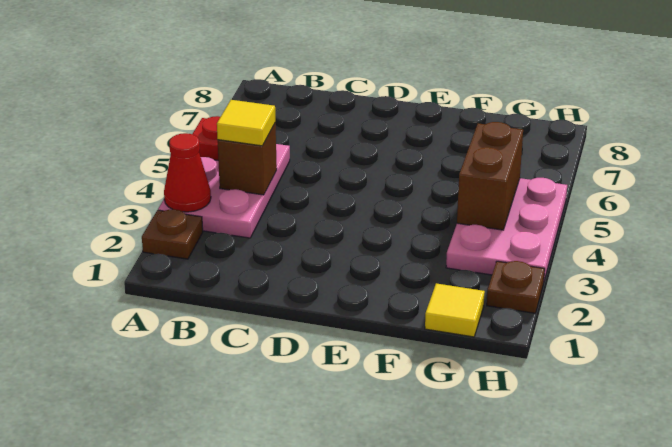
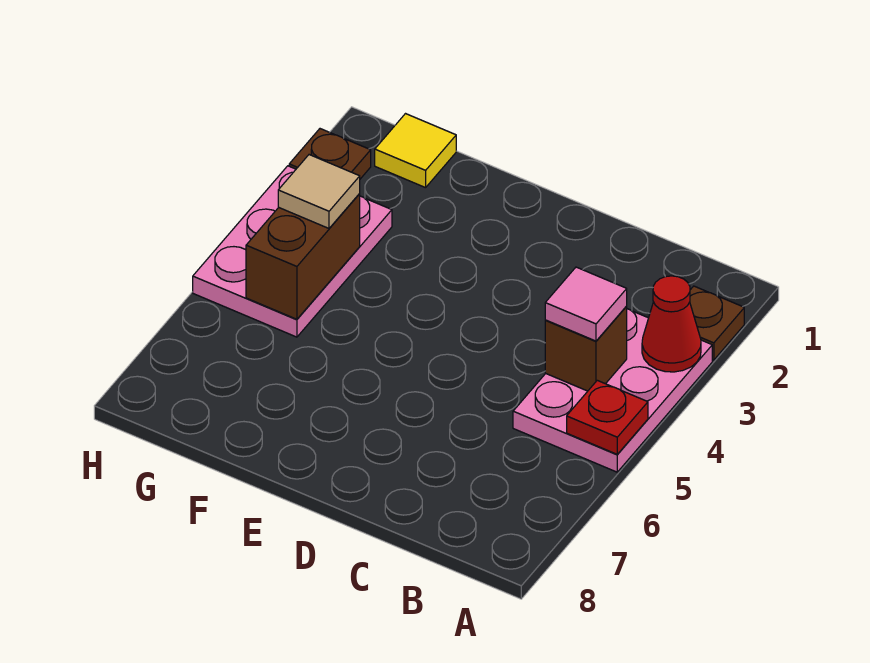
yellow 1x1 tile [217,100,275,146] -> pink 1x1 tile [545,267,627,341]
none -> tan 1x1 tile [278,155,360,228]

